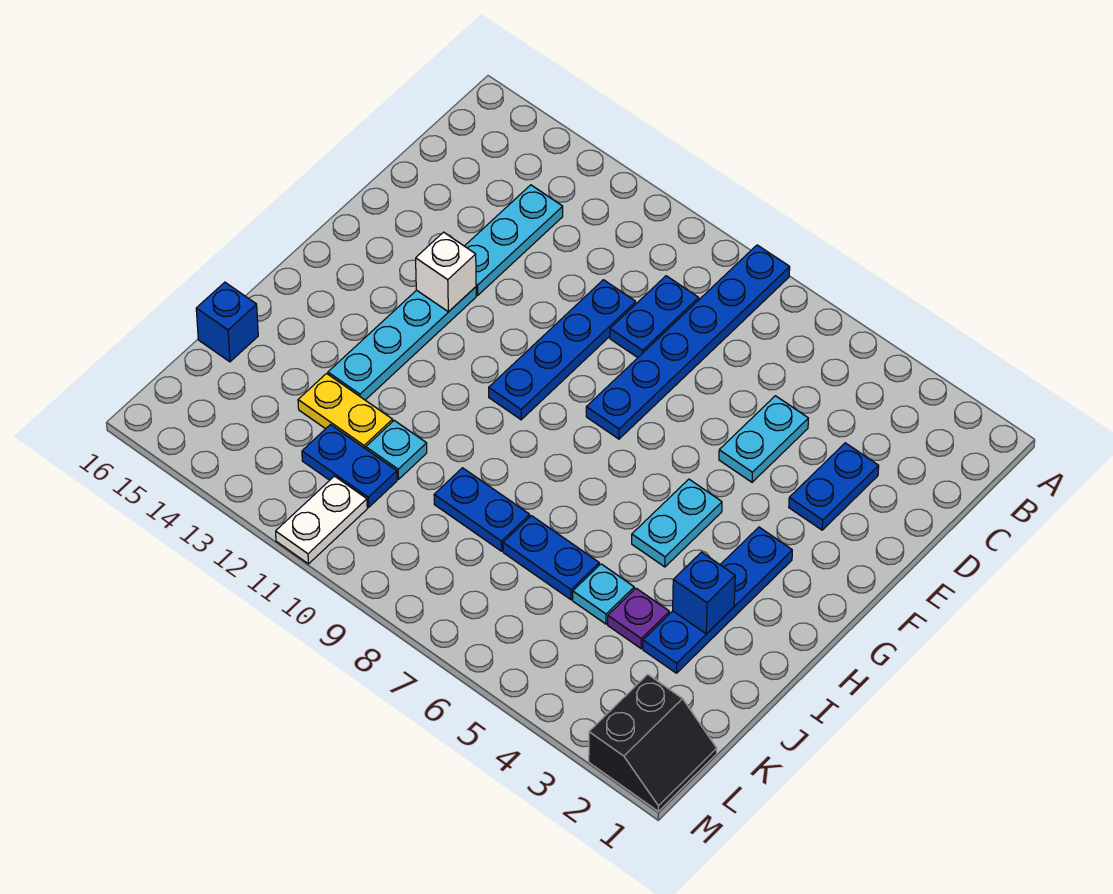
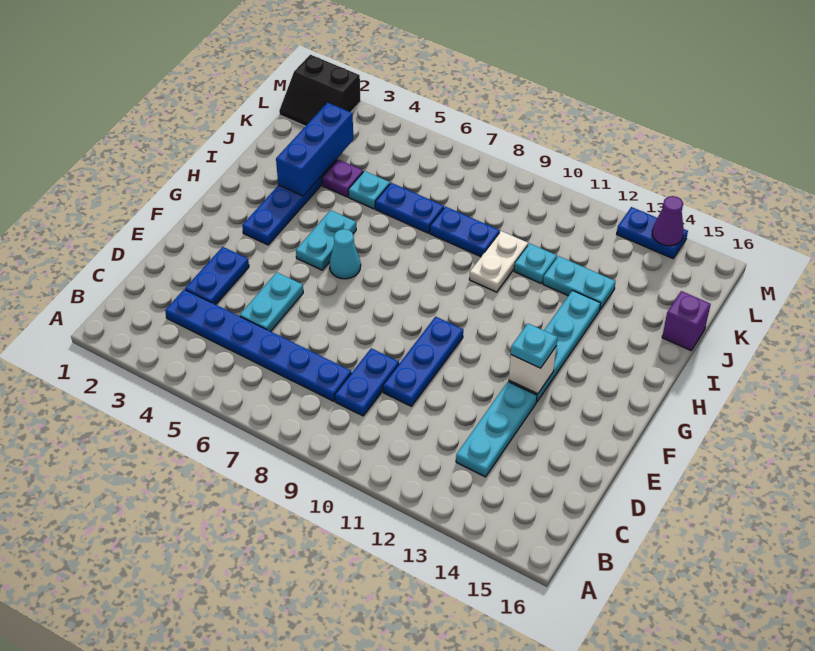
blue 1x6 plate [586,245,790,439] -> blue 1x6 plate turned to [165,289,351,401]
blue 1x4 plate [489,280,636,420] -> blue 1x3 plate [383,317,463,406]
none -> cyan 1x1 plate [511,324,558,368]
none -> cyan 1x1 cone [329,229,361,279]
blue 1x1 brick [673,552,735,634] -> blue 1x3 brick [276,103,353,196]
yellow 1x2 plate [298,374,393,449] -> cyan 1x2 plate [543,256,616,310]
blue 1x1 brick [196,282,258,362] -> purple 1x1 brick [662,291,711,350]
blue 1x2 plate [302,425,397,507] -> blue 1x2 plate moved to [617,207,688,258]
black 2x2 slope [589,674,717,811] -> black 2x2 slope turned to [279,55,361,126]
white 1x2 plate [276,476,367,564] -> white 1x2 plate moved to [469,231,528,292]
none -> purple 1x1 cone [652,196,684,246]

